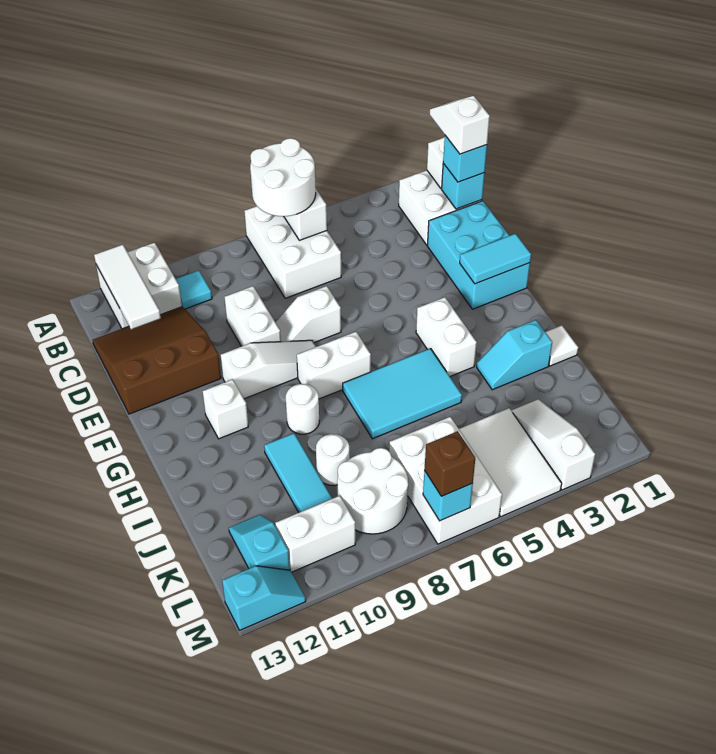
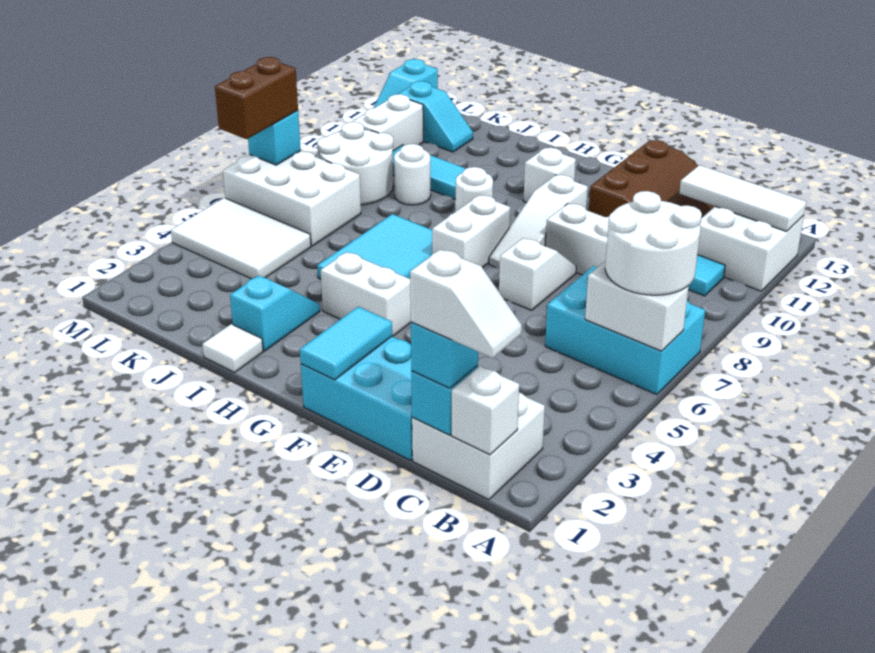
white 2x3 brick [244,206,341,298] -> cyan 2x3 brick [545,266,705,395]
white 1x3 slope [511,399,595,490] -> none
brown 1x1 brick [425,431,475,496] -> brown 1x2 brick [215,57,298,139]

